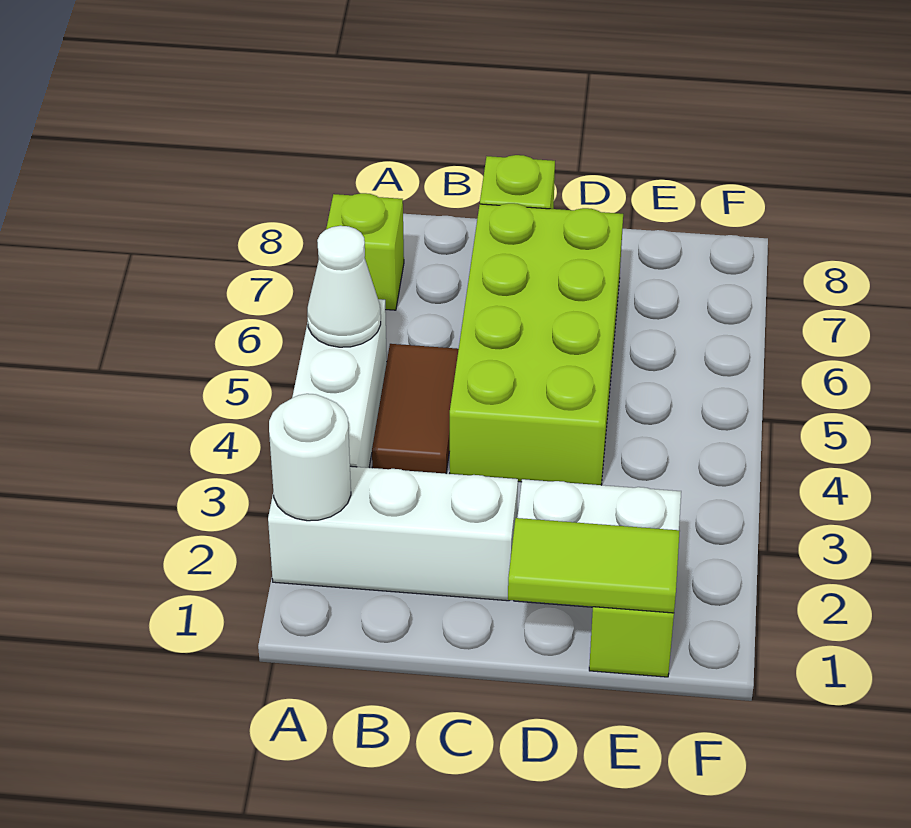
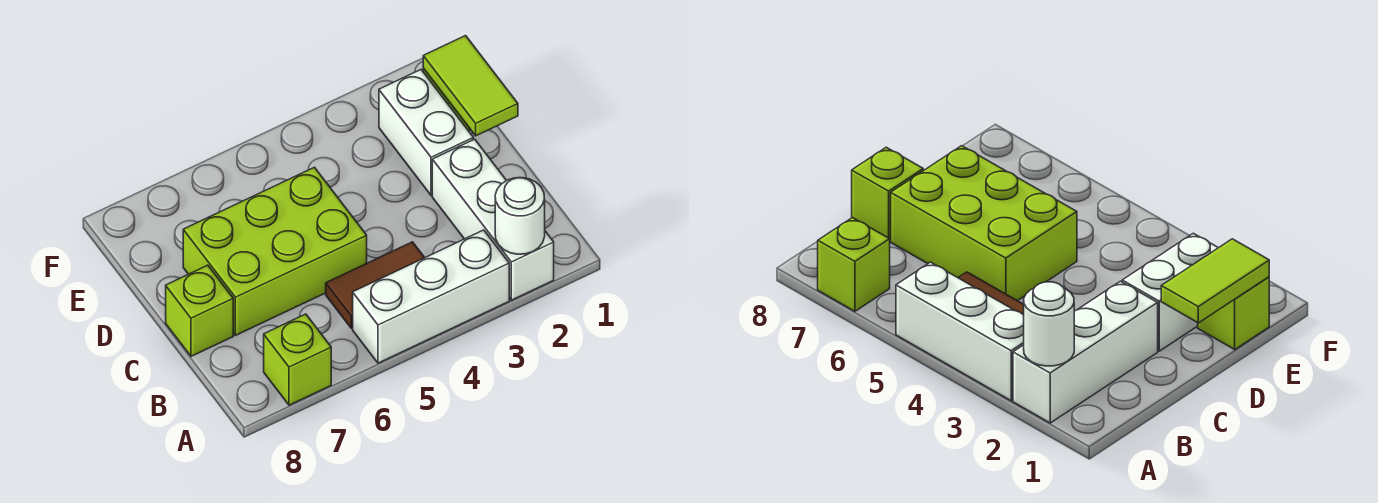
white 1x1 cone [307,226,381,347] -> none
lime 2x4 brick [450,203,623,485] -> lime 2x3 brick [183,167,367,335]

